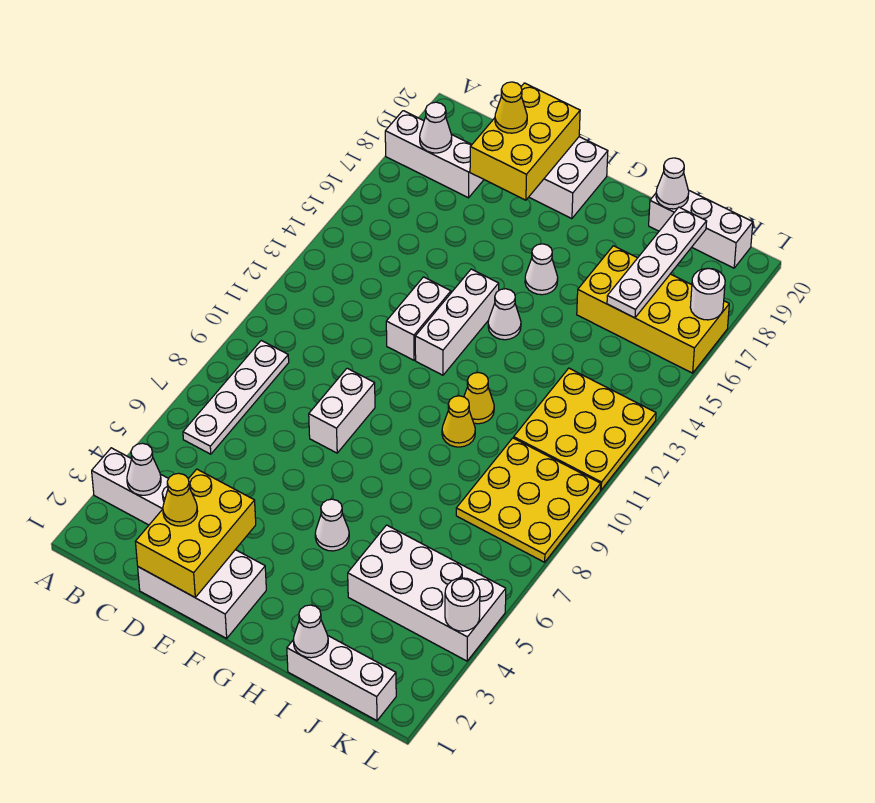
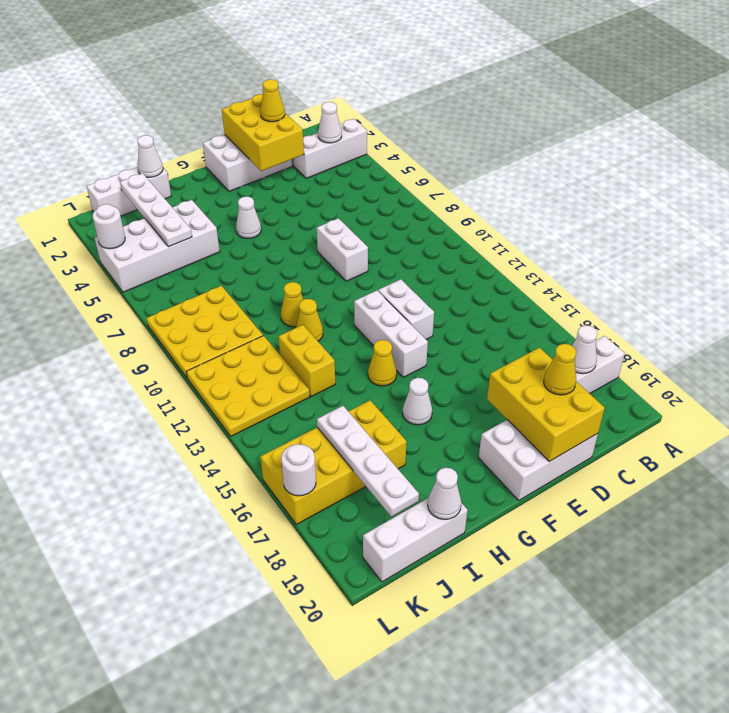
white 1x4 plate [183,341,289,454] -> white 1x4 plate moved to [120,173,192,247]
white 1x1 cone [488,289,521,340] -> yellow 1x1 cone [368,340,397,386]
none -> yellow 1x2 brick [278,325,335,397]

